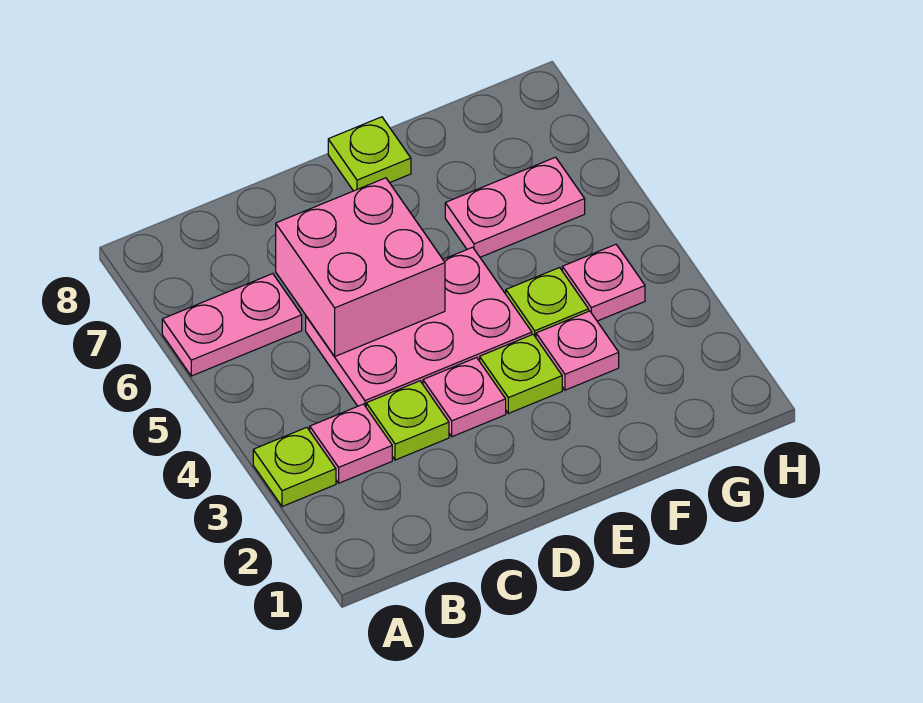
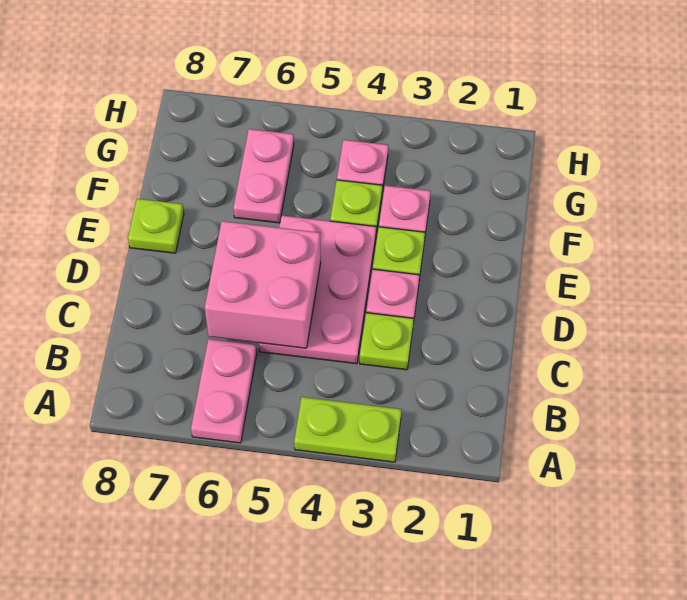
lime 1x1 plate [253,427,336,507] -> lime 1x2 plate [294,397,402,462]
pink 1x1 plate [310,404,392,483] -> none

